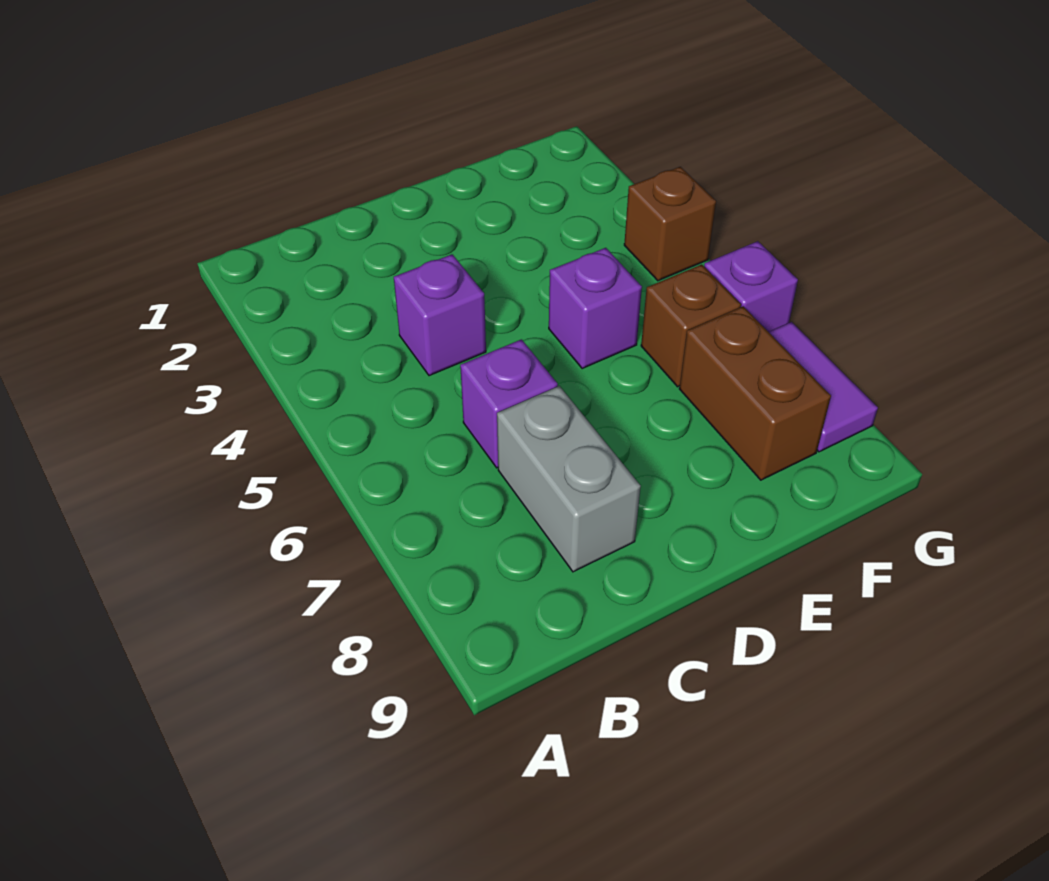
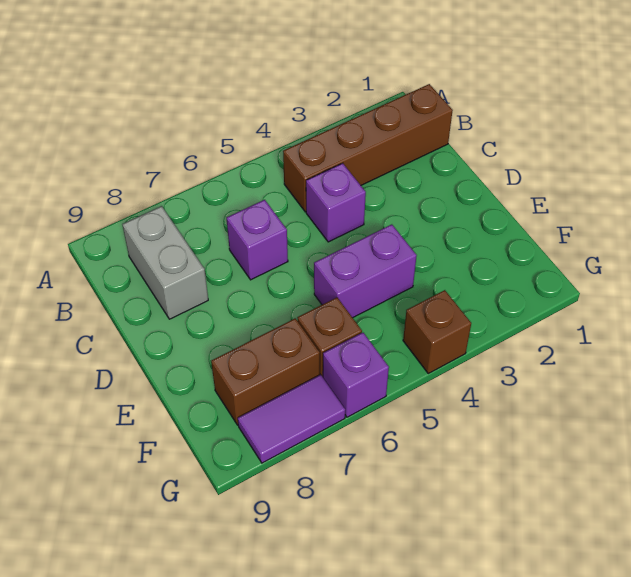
none -> brown 1x4 brick [283,84,453,212]
grey 1x2 brick [497,386,641,572] -> grey 1x2 brick turned to [122,206,208,319]
purple 1x1 brick [549,248,642,369] -> purple 1x2 brick [314,224,417,318]

